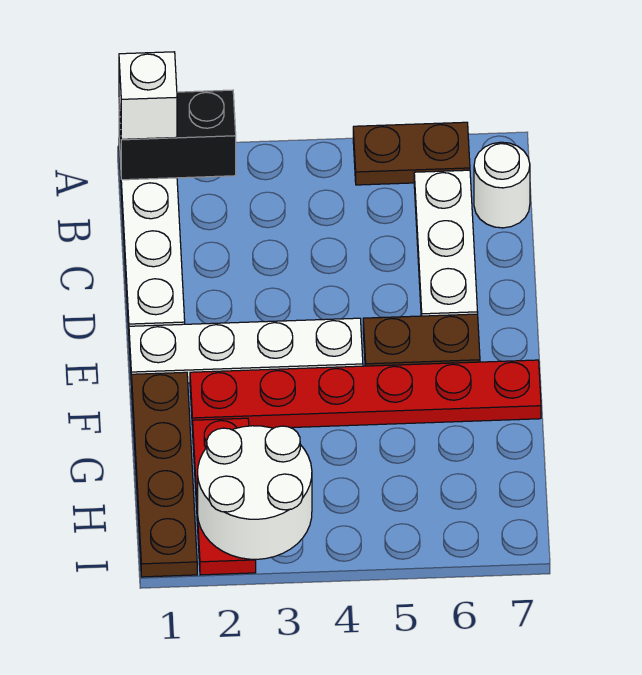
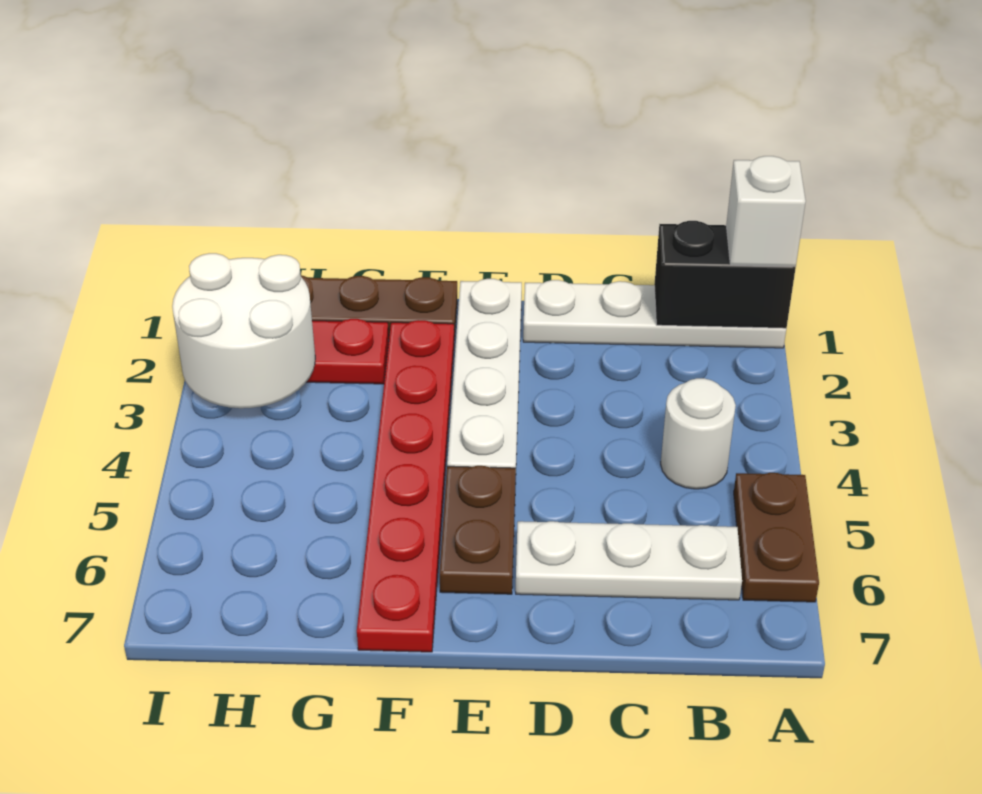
black 1x2 brick [119,90,236,180] -> black 1x2 brick turned to [654,221,796,328]
white 1x1 round brick [474,142,530,228] -> white 1x1 round brick moved to [661,378,736,489]

